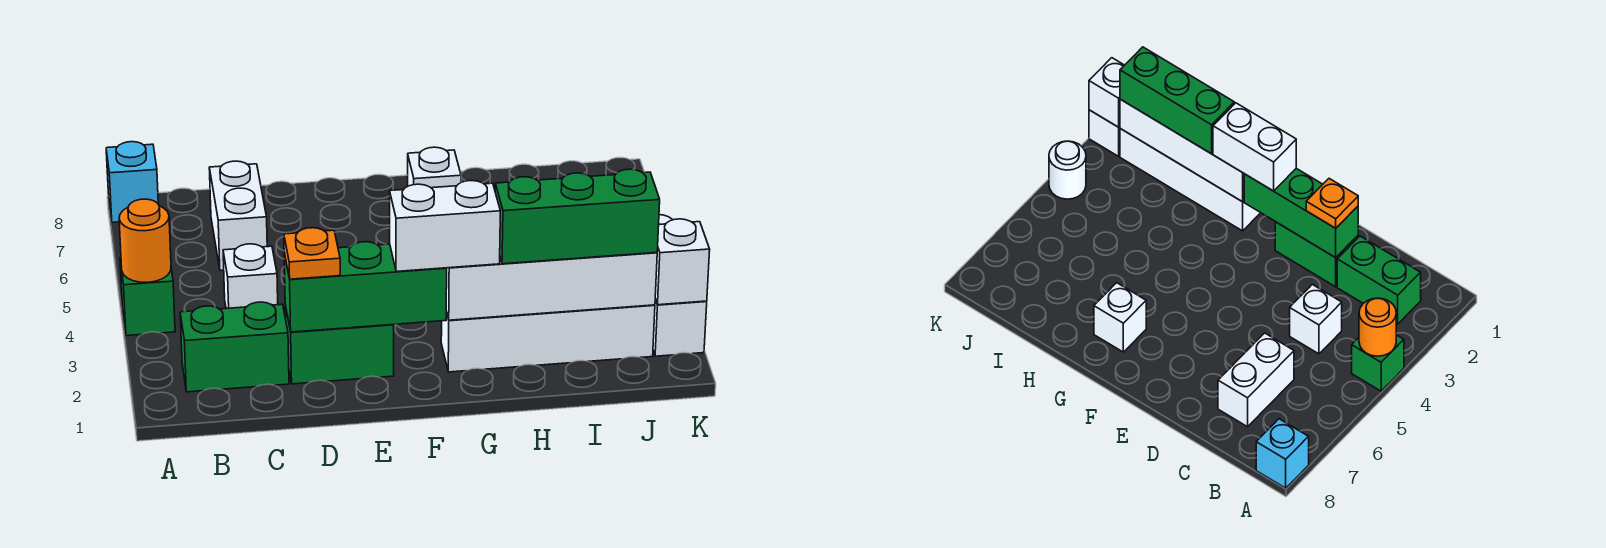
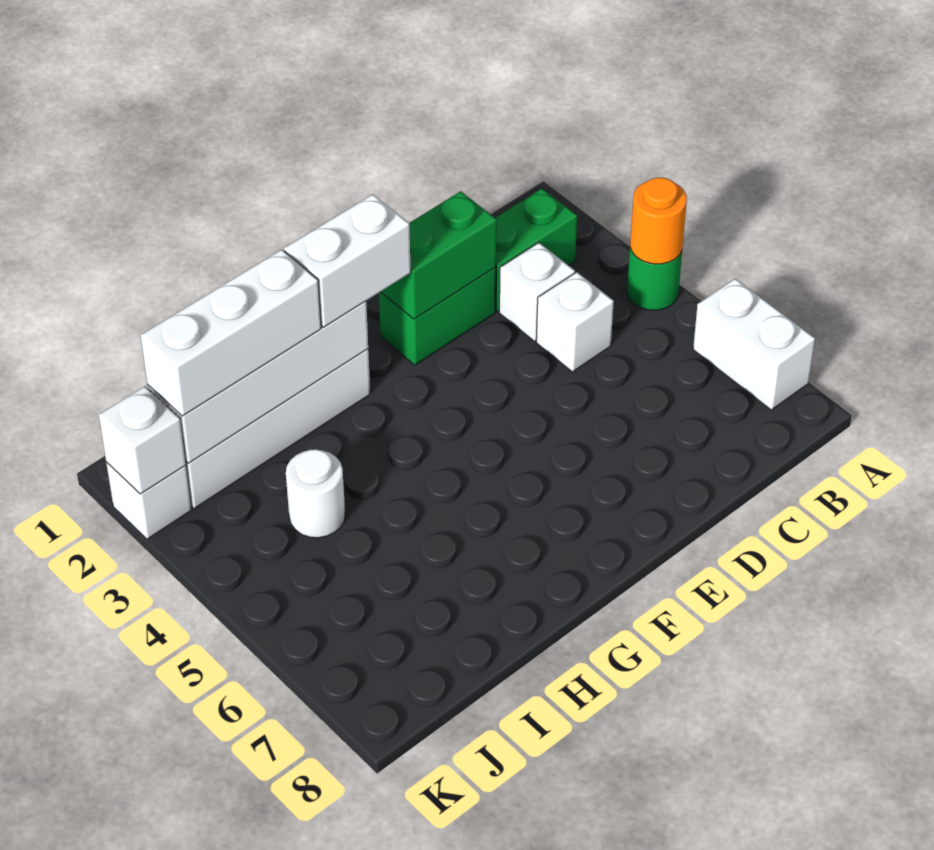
green 1x1 brick [120,257,175,336] -> green 1x1 round brick [627,248,682,310]
cyan 1x1 brick [106,142,158,222] -> none
white 1x2 brick [209,161,267,270] -> white 1x2 brick moved to [693,279,815,410]
green 1x3 brick [284,242,447,332] -> green 1x2 brick [381,191,497,319]
orange 1x1 plate [284,228,340,279] -> none
white 1x1 brick [408,147,461,188] -> white 1x1 brick moved to [499,243,575,341]
green 1x3 brick [495,169,660,264] -> white 1x3 brick [140,250,321,416]
white 1x1 round brick [1049,141,1086,199] -> white 1x1 round brick moved to [286,449,345,538]

